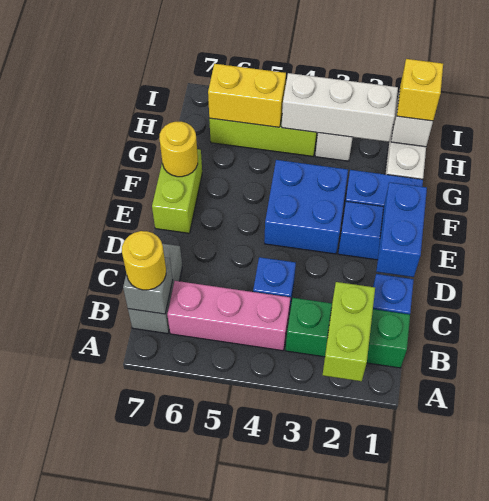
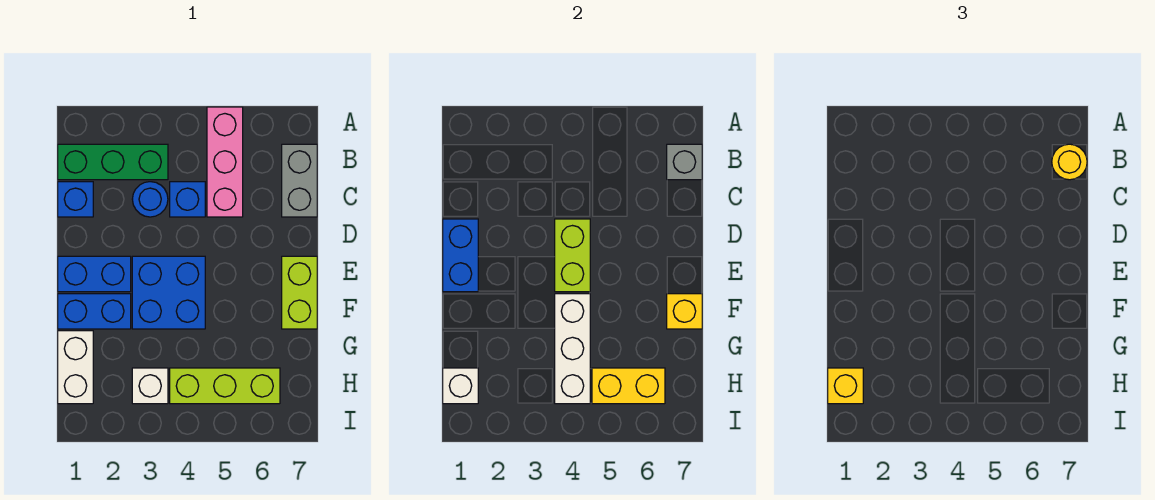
lime 1x2 brick [323,282,375,381] -> lime 1x2 brick moved to [555,219,590,292]
pink 1x3 brick [167,281,290,351] -> pink 1x3 brick turned to [207,107,243,217]
none -> blue 1x1 round brick [132,182,168,217]
yellow 1x1 round brick [159,122,198,177] -> yellow 1x1 brick [667,294,702,329]
white 1x3 brick [282,73,398,142] -> white 1x3 brick turned to [555,294,590,404]

